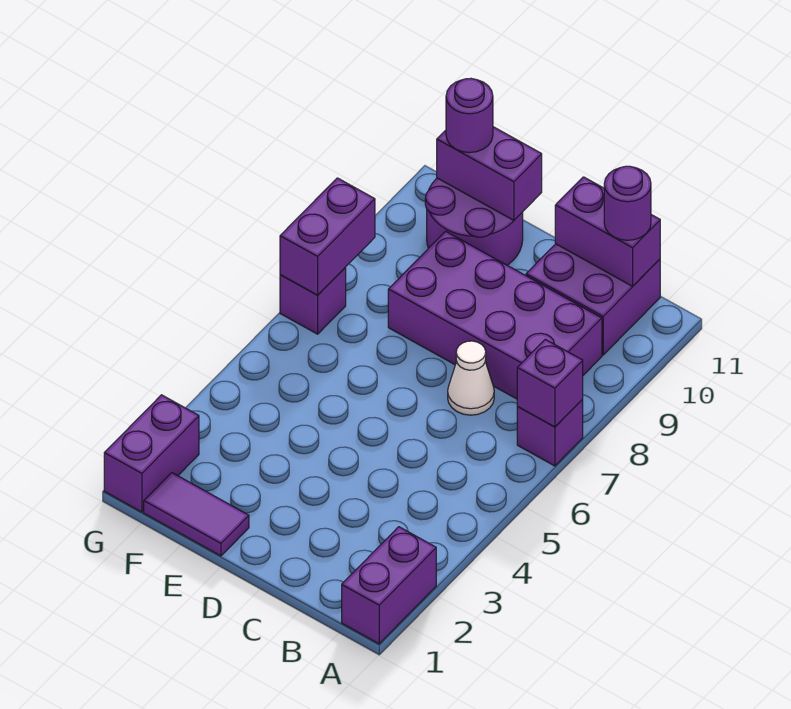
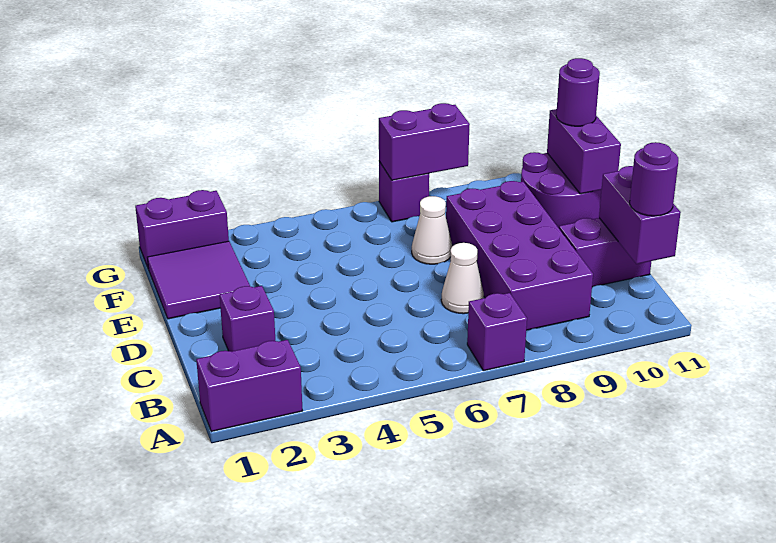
purple 1x1 brick [517,339,583,427] -> purple 1x1 brick moved to [220,286,275,352]
purple 2x2 brick [526,244,660,355] -> purple 1x2 brick [559,218,651,287]
purple 1x2 tile [144,473,249,556] -> purple 2x2 tile [147,241,250,319]
none -> white 1x1 cone [412,196,452,264]

